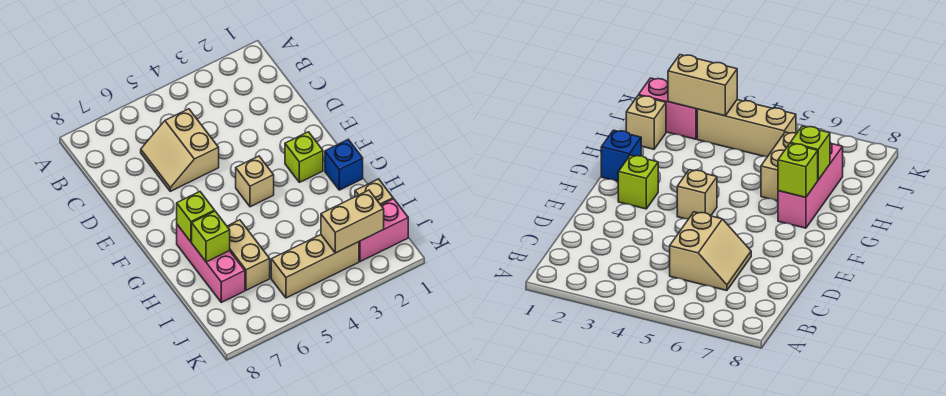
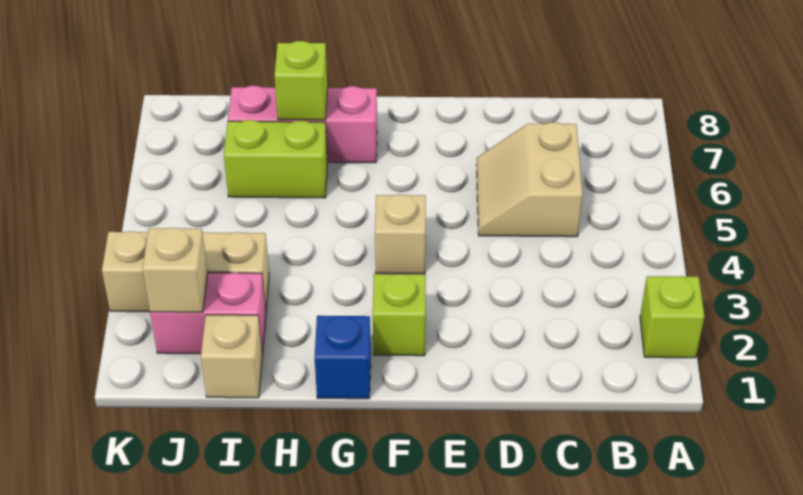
tan 2x2 slope [141,109,219,191] -> tan 2x2 slope turned to [476,122,583,237]
lime 1x1 brick [177,192,215,242] -> lime 1x1 brick moved to [640,276,704,358]
tan 1x2 brick [227,220,270,290] -> lime 1x2 brick [224,120,327,198]
pink 1x2 brick [359,199,408,262] -> pink 1x2 brick turned to [150,273,266,354]
tan 1x2 brick [321,190,384,253] -> tan 1x1 brick [143,228,208,312]
tan 1x3 brick [271,235,359,298] -> tan 1x3 brick turned to [102,231,269,312]

